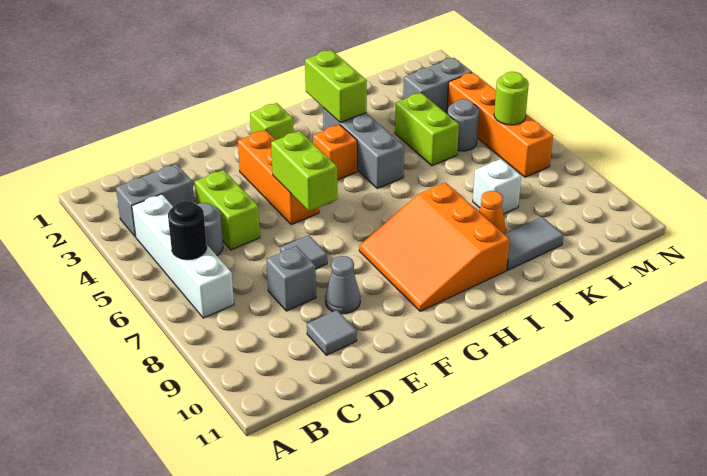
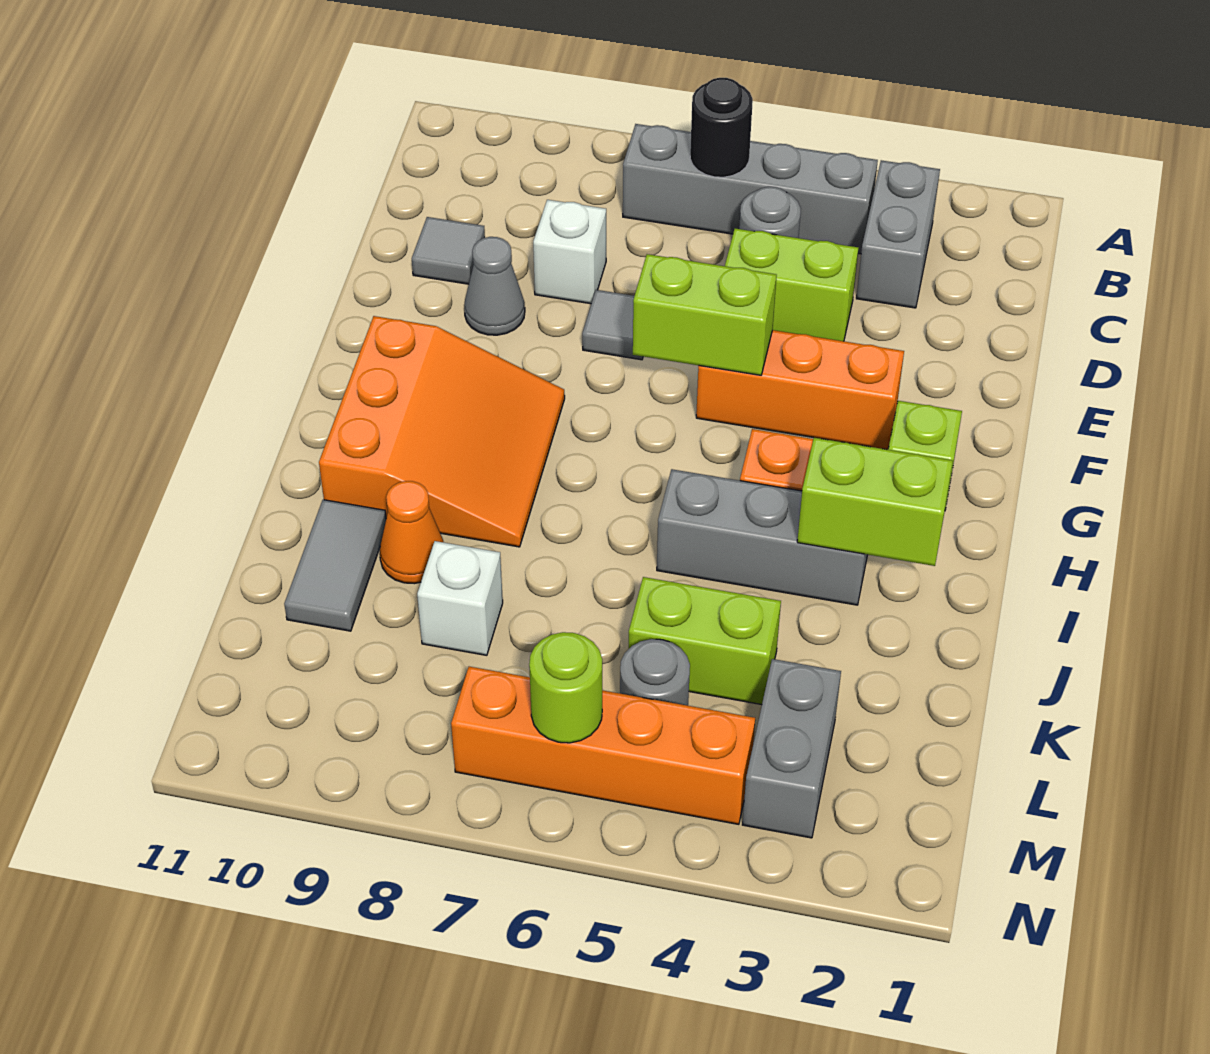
white 1x4 brick [132,194,234,318] -> grey 1x4 brick [623,124,878,254]
grey 1x1 brick [267,246,316,311] -> white 1x1 brick [533,200,606,304]
orange 3x3 slope [359,183,510,311] -> orange 3x3 slope turned to [319,316,565,547]

